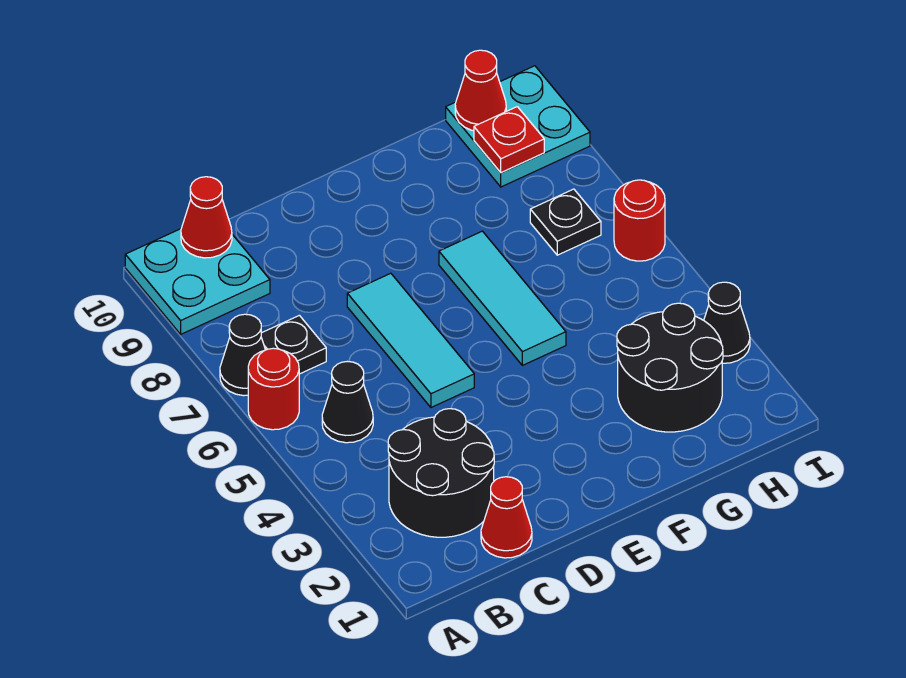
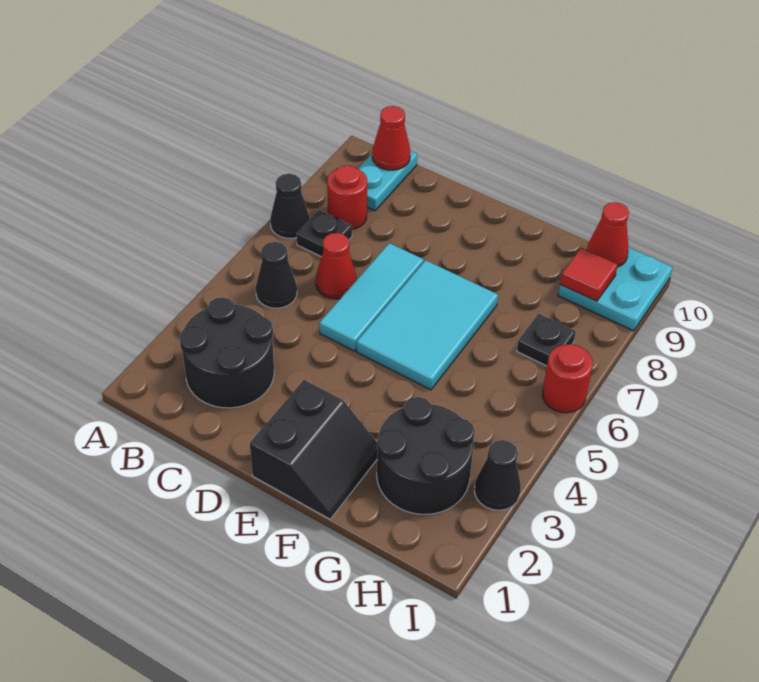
red 1x1 round brick [248,348,299,430] -> red 1x1 round brick moved to [327,165,367,229]
cyan 2x2 plate [125,229,270,334] -> cyan 1x2 plate [358,151,417,211]
red 1x1 cone [481,477,532,558] -> red 1x1 cone moved to [316,233,357,299]
none -> black 2x2 slope [250,380,378,519]
cyan 1x3 tile [439,231,566,365] -> cyan 2x3 tile [357,260,498,390]
red 1x1 plate [474,107,544,173] -> red 1x1 tile [560,248,618,301]

